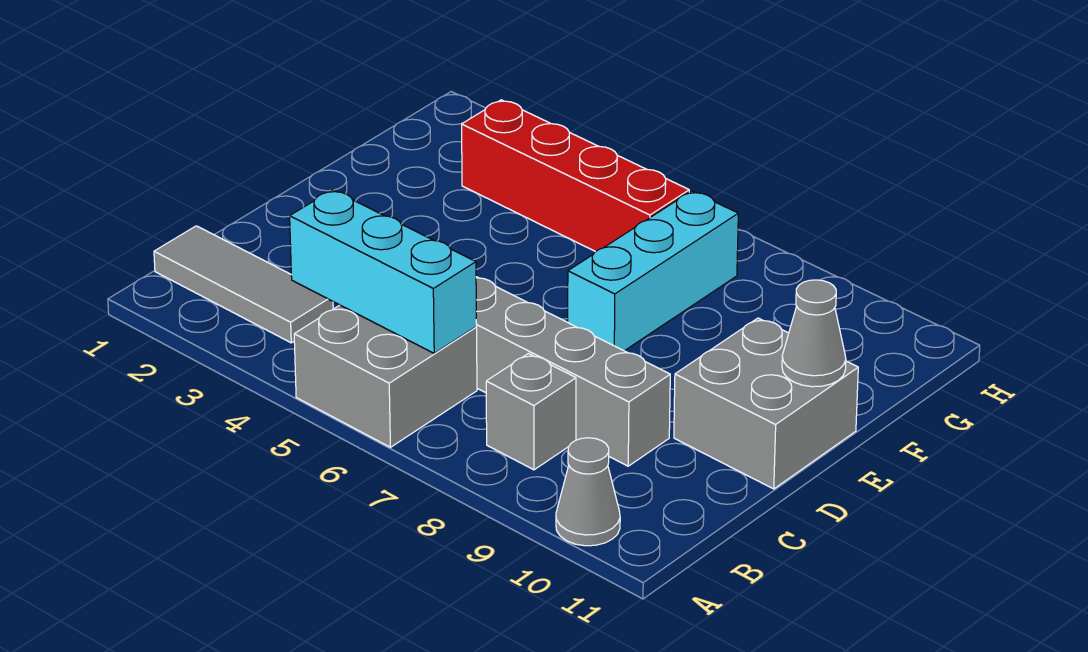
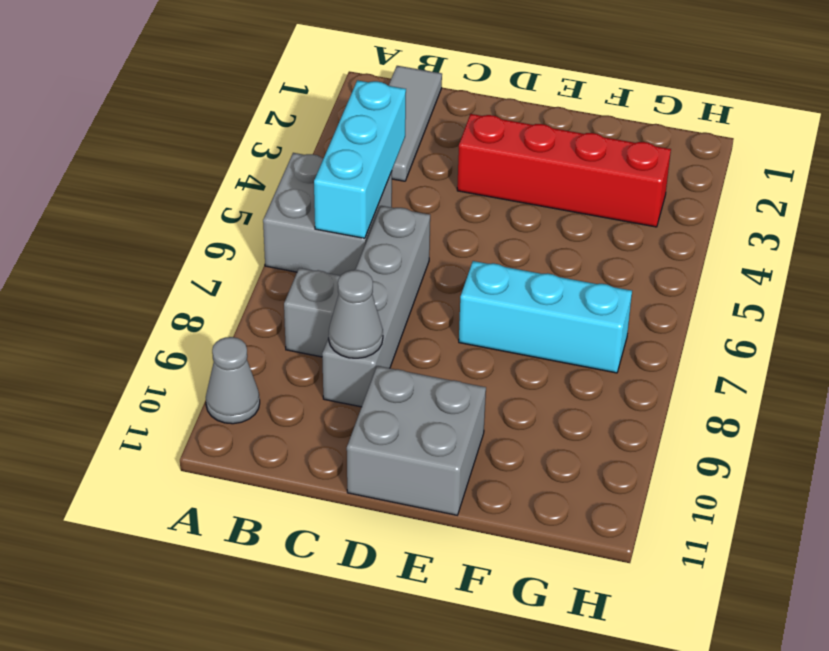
grey 1x1 cone [782,280,846,387] -> grey 1x1 cone moved to [329,270,383,358]
red 1x4 brick [462,100,689,252] -> red 1x4 brick turned to [457,114,671,227]

